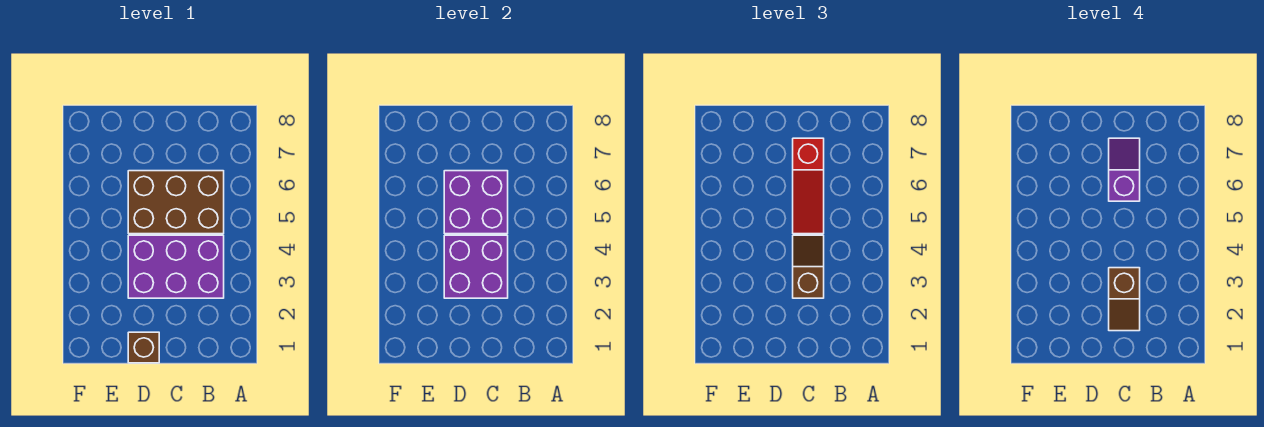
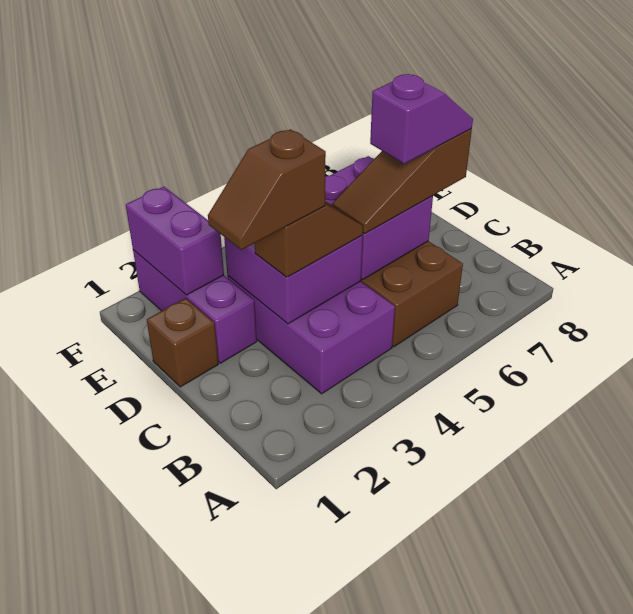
red 1x3 slope [793,138,824,234] -> brown 1x3 slope [332,129,472,234]
none -> purple 1x3 brick [133,250,257,363]
none -> purple 1x2 brick [126,187,224,295]

